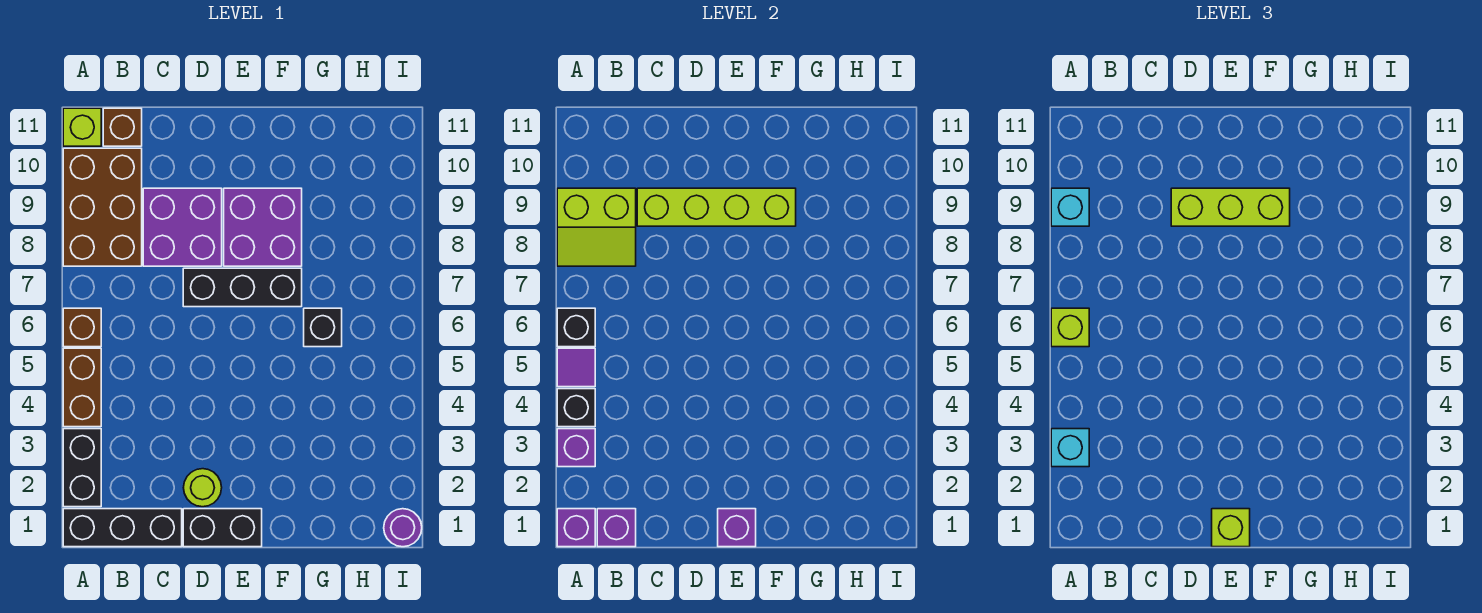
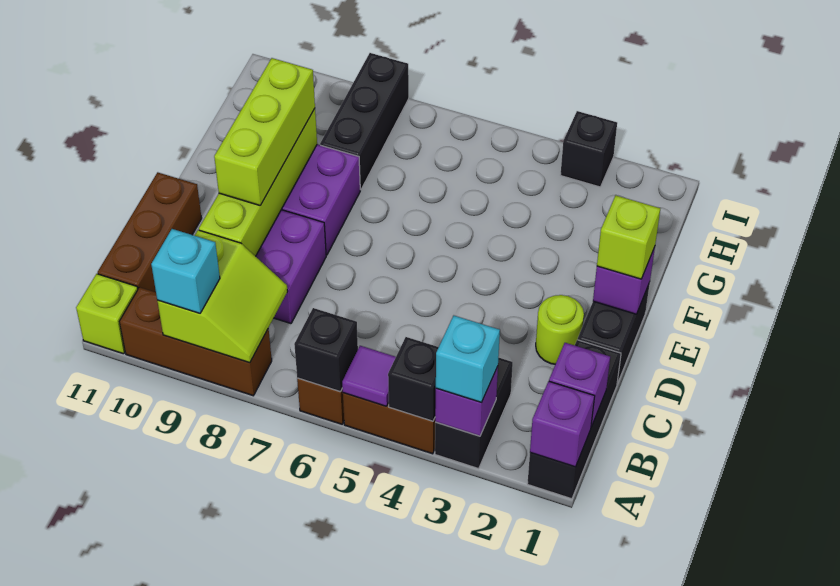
black 1x2 brick [63,429,101,507] -> black 1x2 brick turned to [435,357,513,469]
lime 1x1 brick [1051,308,1089,347] -> none
brown 2x3 brick [63,148,142,266] -> brown 1x3 brick [120,287,272,396]
brown 1x1 brick [103,108,142,146] -> brown 1x3 brick [98,172,202,292]
black 1x3 brick [183,268,302,307] -> black 1x3 brick moved to [320,53,409,190]
black 1x1 brick [304,308,342,347] -> black 1x1 brick moved to [561,111,617,187]
purple 1x1 round brick [384,509,422,547] -> none

